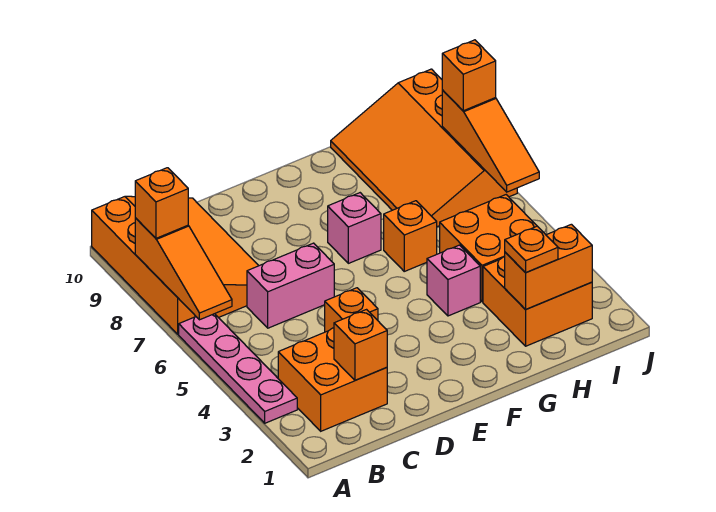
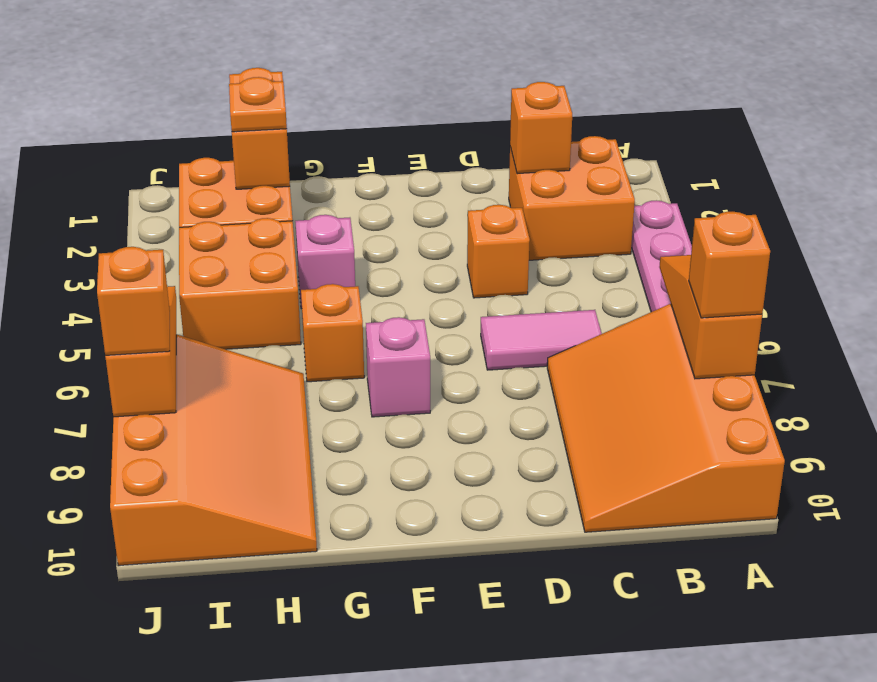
pink 1x2 brick [247,243,334,328] -> pink 1x2 tile [481,310,602,370]
orange 1x2 brick [505,224,592,309] -> orange 1x2 brick turned to [229,68,290,189]

